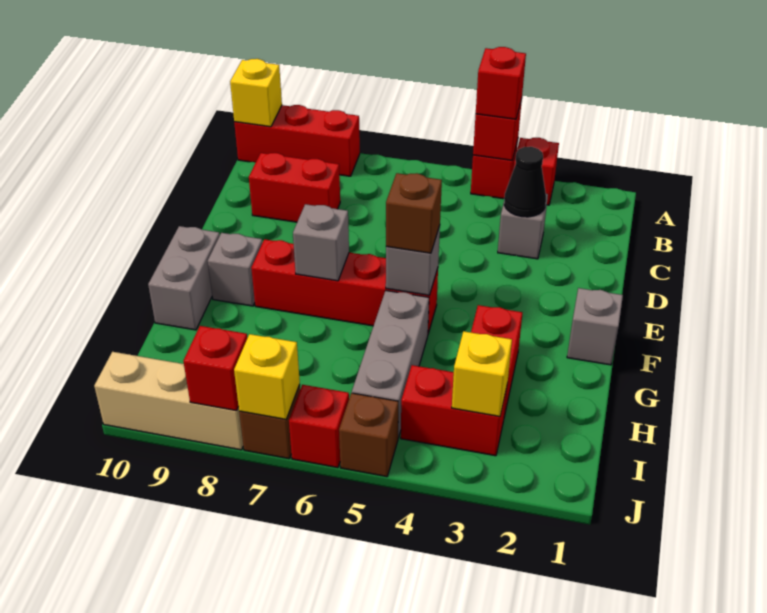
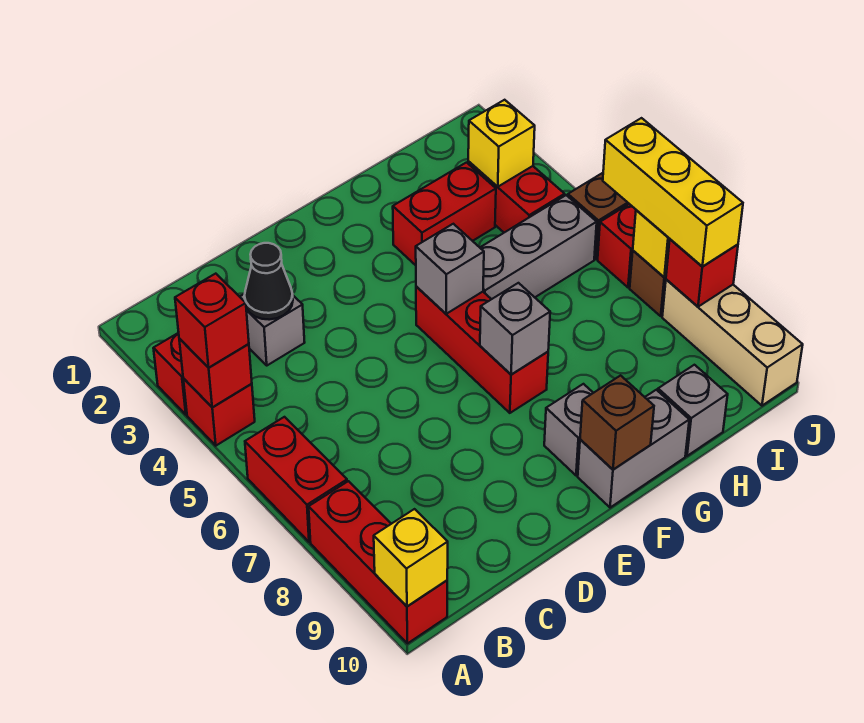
red 1x2 brick [249,153,340,222] -> red 1x2 brick moved to [245,417,347,542]
grey 1x1 brick [567,288,623,365] -> grey 1x1 brick moved to [658,365,728,456]
red 1x4 brick [251,239,438,333] -> red 1x3 brick [416,286,548,413]
brown 1x1 brick [386,173,442,253] -> brown 1x1 brick moved to [580,376,654,470]
none -> yellow 1x3 brick [603,118,743,267]

